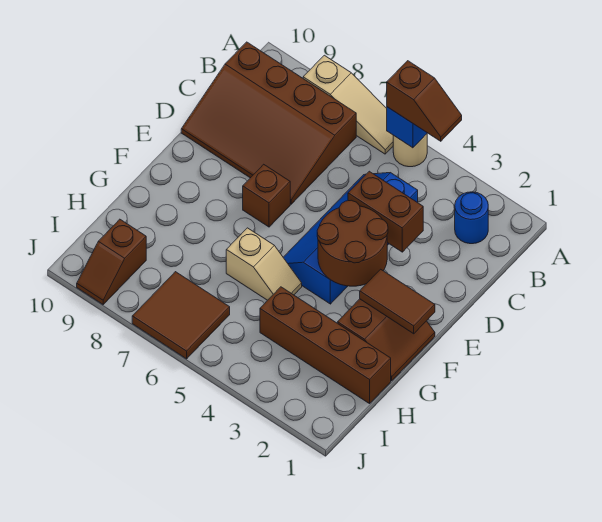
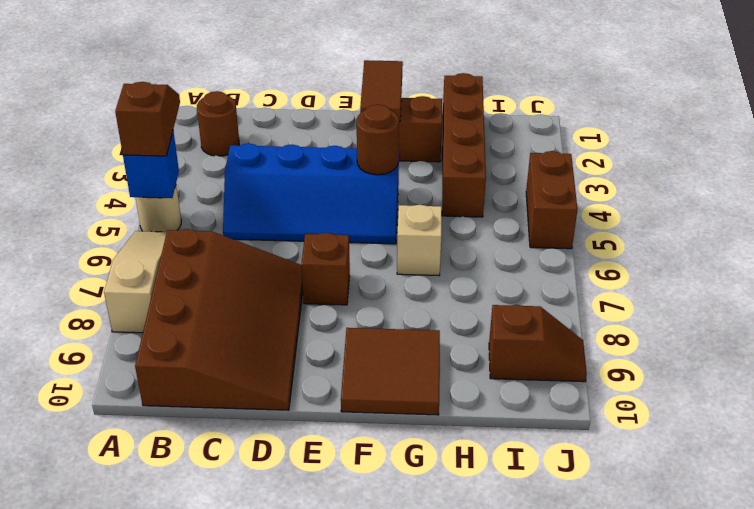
blue 1x1 round brick [455,192,488,244] -> brown 1x1 round brick [197,91,239,156]
brown 1x2 brick [348,171,423,252] -> brown 1x2 brick moved to [526,151,577,249]
brown 2x2 round brick [317,200,388,286] -> brown 1x1 round brick [357,105,399,175]
brown 2x2 tile [132,272,230,359] -> brown 2x2 tile moved to [341,328,440,415]

